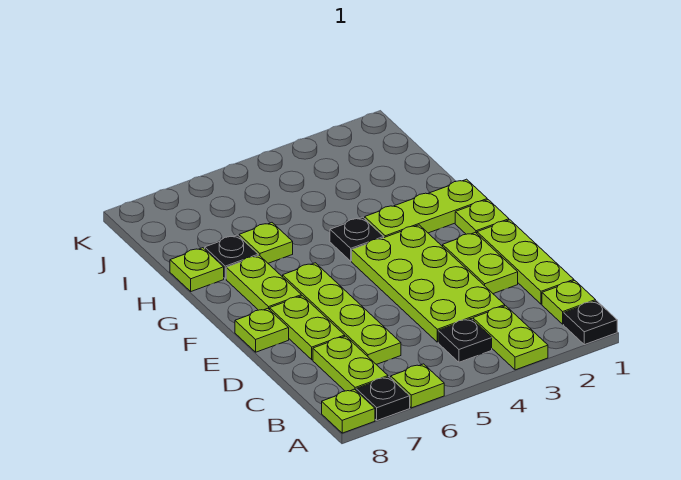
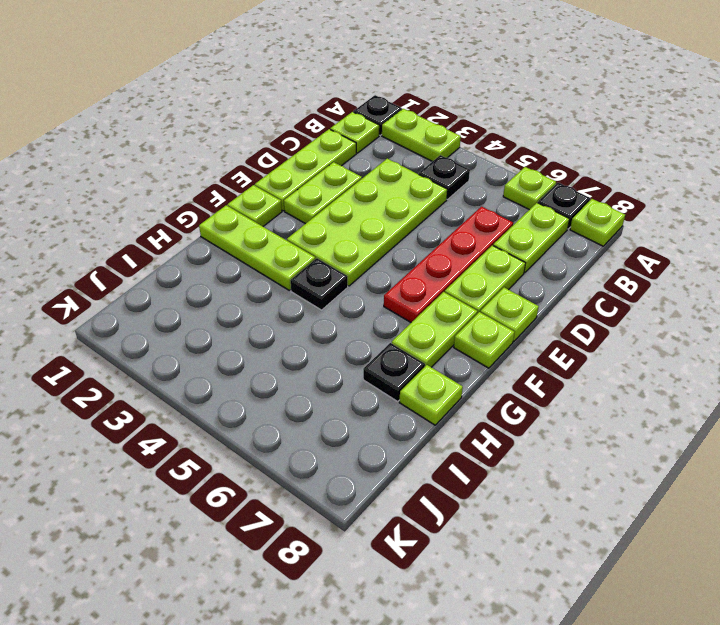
lime 1x2 plate [473,306,548,370] -> lime 1x2 plate turned to [382,109,461,161]
lime 1x4 plate [283,263,401,364] -> red 1x4 plate [384,207,513,322]
lime 1x1 plate [239,223,293,263] -> lime 1x1 plate moved to [454,312,514,368]

